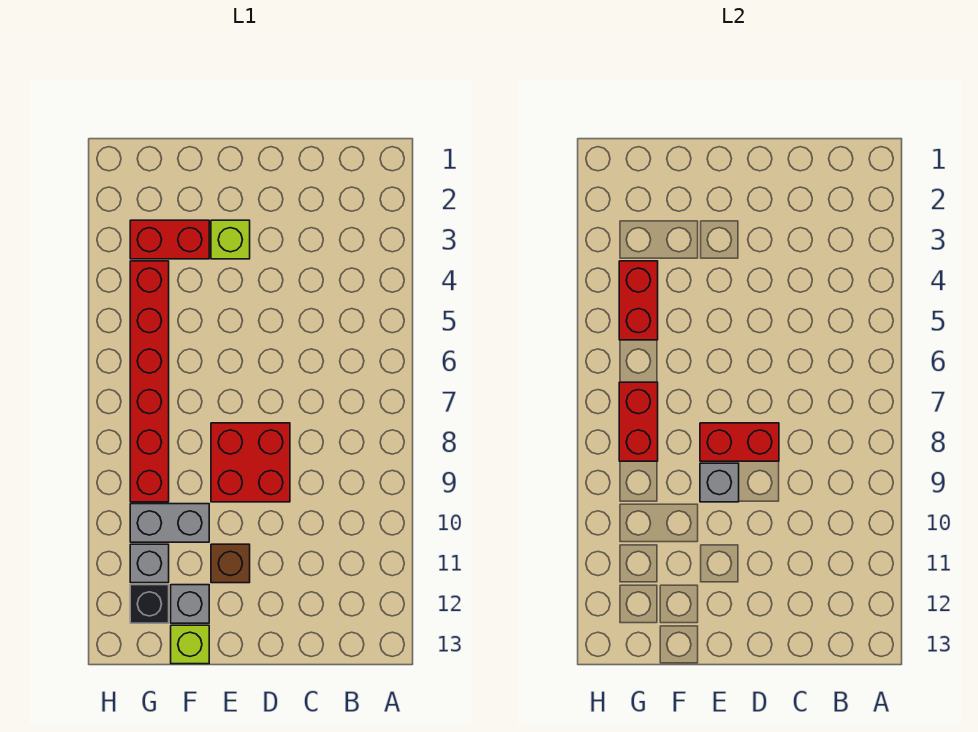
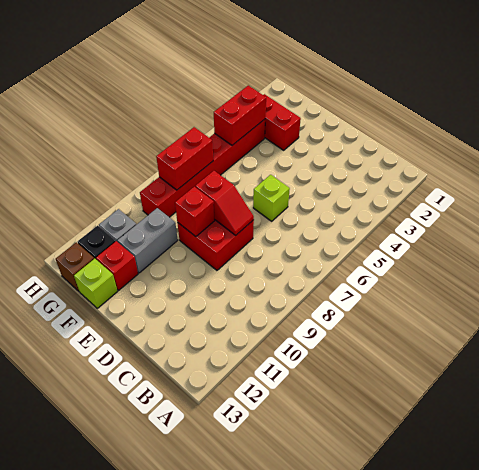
red 1x2 brick [700,423,779,461] -> red 1x2 slope [195,171,254,236]
lime 1x1 brick [211,220,250,259] -> lime 1x1 brick moved to [253,175,290,221]
grey 1x1 brick [700,463,739,502] -> red 1x1 brick [175,187,215,237]
brown 1x1 brick [211,544,250,583] -> brown 1x1 brick moved to [56,242,94,291]
grey 1x2 brick [130,504,209,542] -> grey 1x2 brick turned to [117,208,178,273]
grey 1x1 brick [171,585,209,623] -> red 1x1 brick [96,241,138,290]

